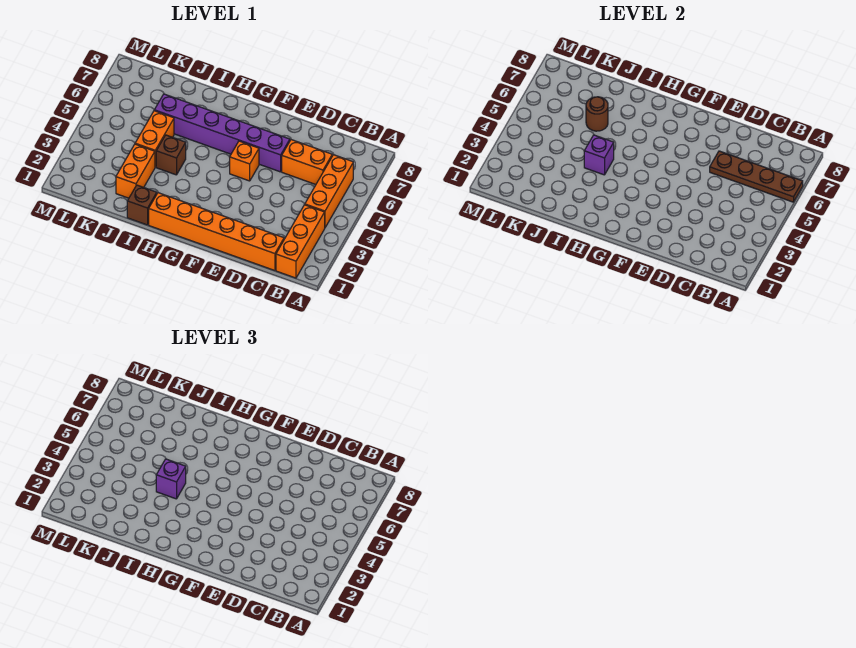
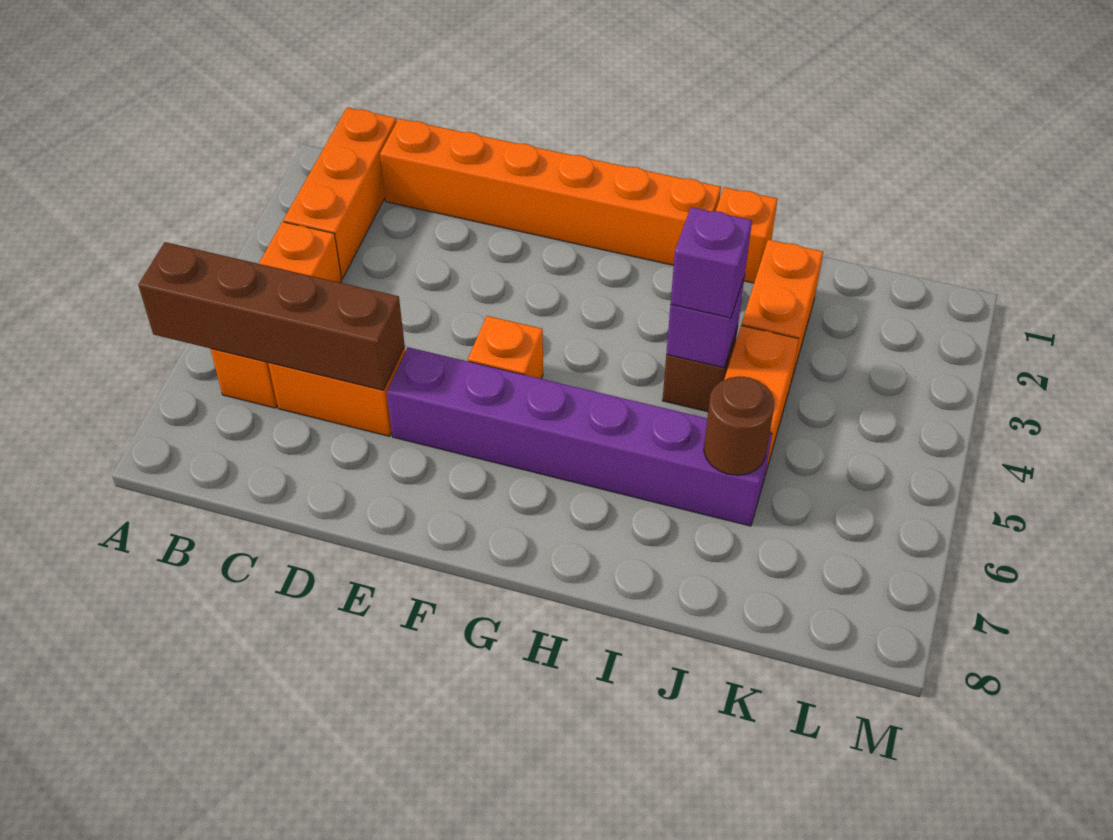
brown 1x4 plate [710,151,803,202] -> brown 1x4 brick [138,242,405,390]
brown 1x1 brick [127,185,157,225] -> orange 1x1 brick [716,187,777,283]

